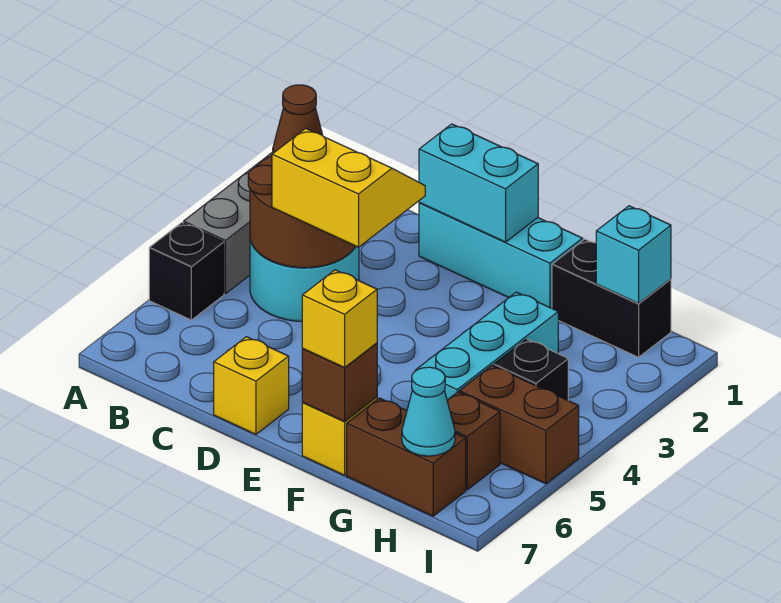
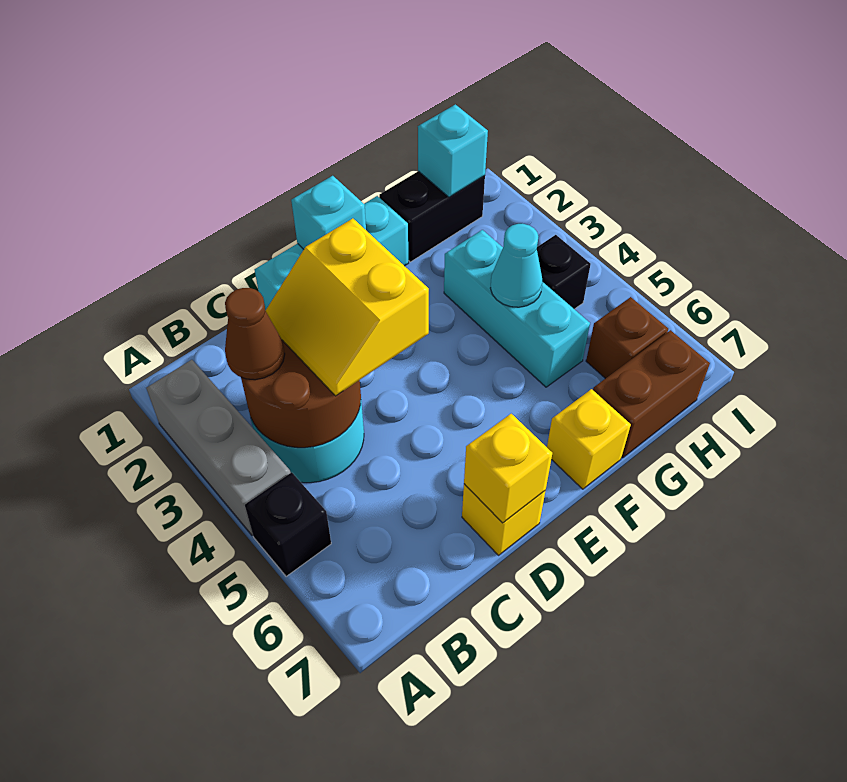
yellow 2x2 slope [272,128,425,247] -> yellow 2x2 slope turned to [265,218,429,396]
cyan 1x2 brick [419,124,538,242] -> cyan 1x1 brick [291,176,366,249]
brown 1x1 brick [302,343,377,421] -> none
yellow 1x1 brick [302,270,377,368] -> yellow 1x1 brick moved to [464,414,552,523]
brown 1x2 brick [459,366,579,484] -> none
cyan 1x1 cone [402,367,455,456] -> cyan 1x1 cone moved to [490,224,542,307]

